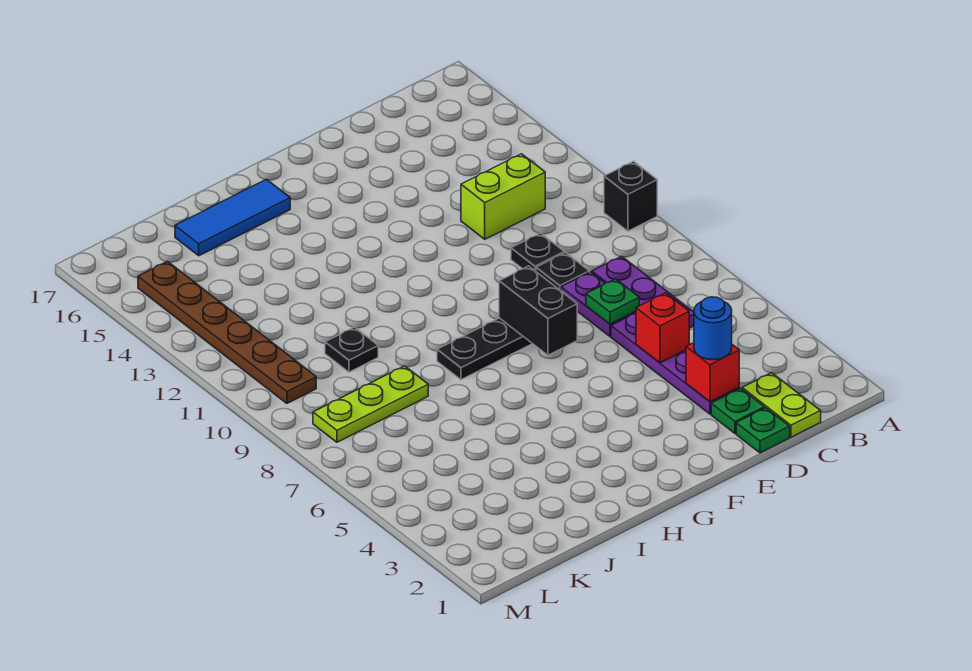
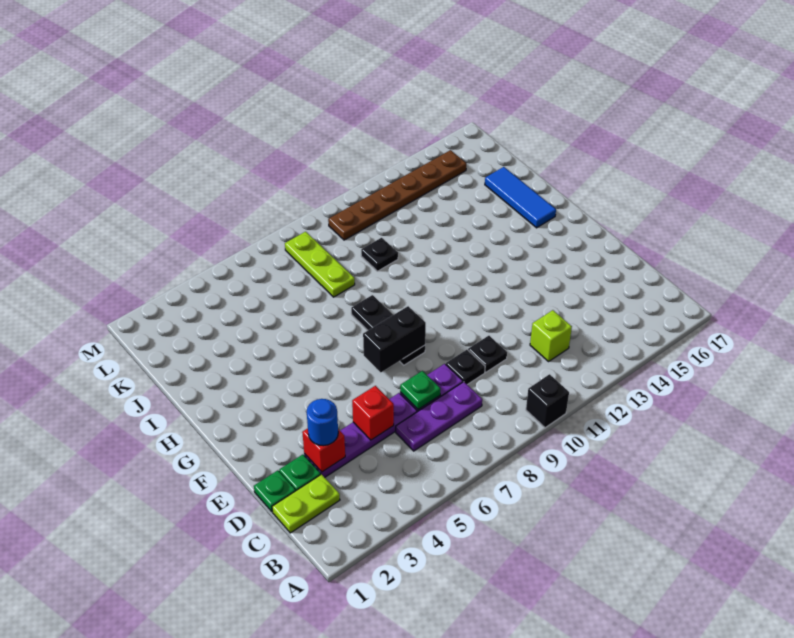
lime 1x2 brick [461,154,545,239] -> lime 1x1 brick [530,310,572,361]

